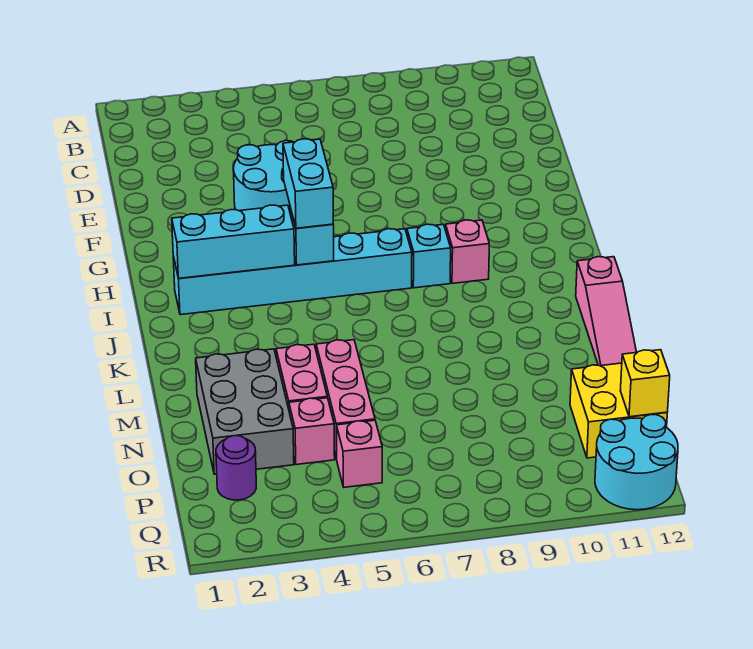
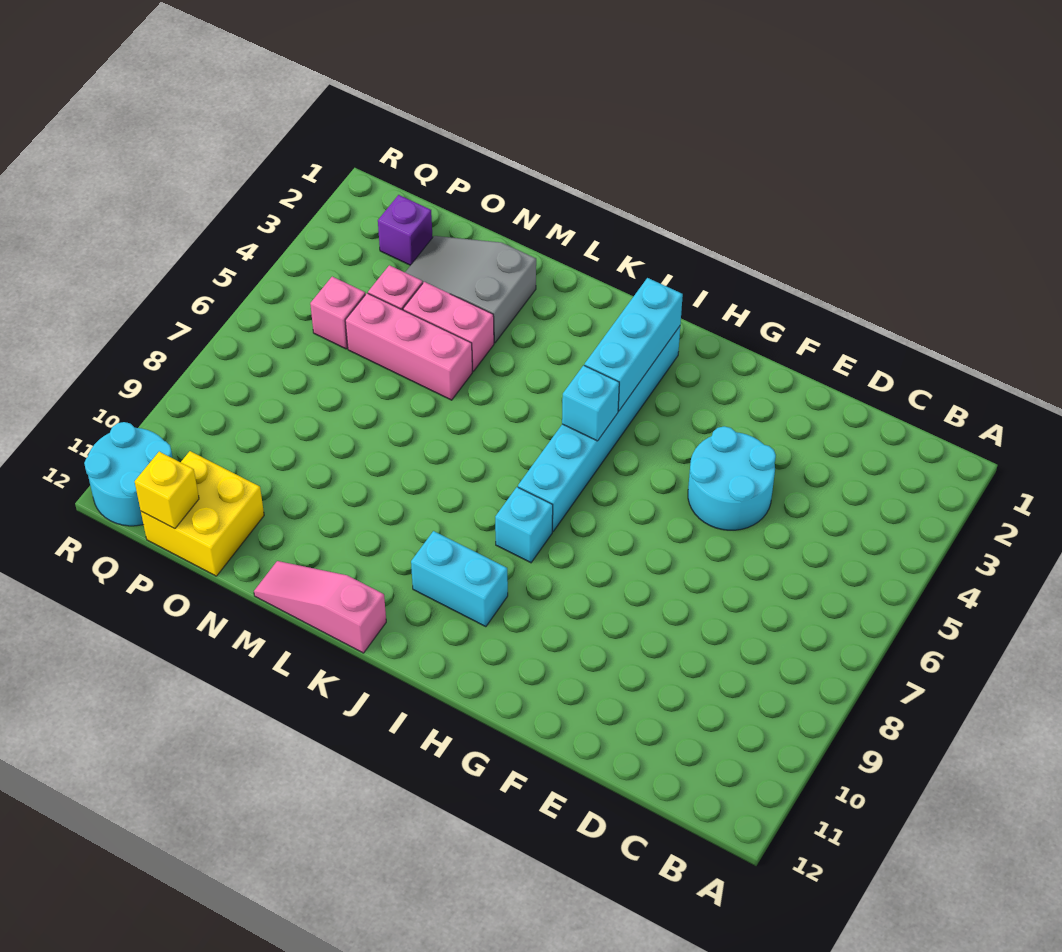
cyan 1x2 brick [283,139,333,228] -> cyan 1x2 brick moved to [411,531,508,627]
pink 1x1 brick [445,220,489,283] -> none
grey 2x3 brick [196,349,294,474] -> grey 2x3 slope [405,236,536,343]
purple 1x1 round brick [216,436,256,500] -> purple 1x1 brick [378,195,433,265]

